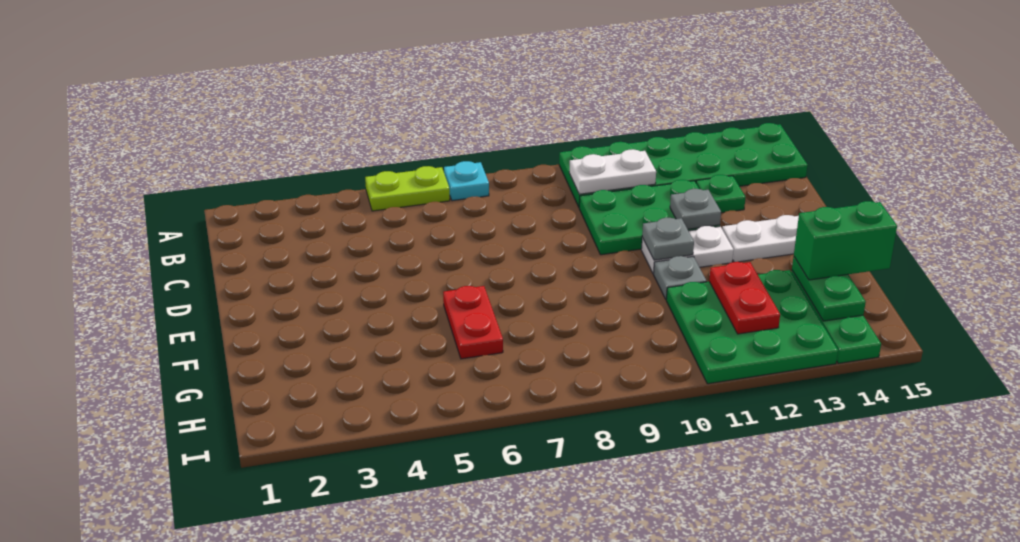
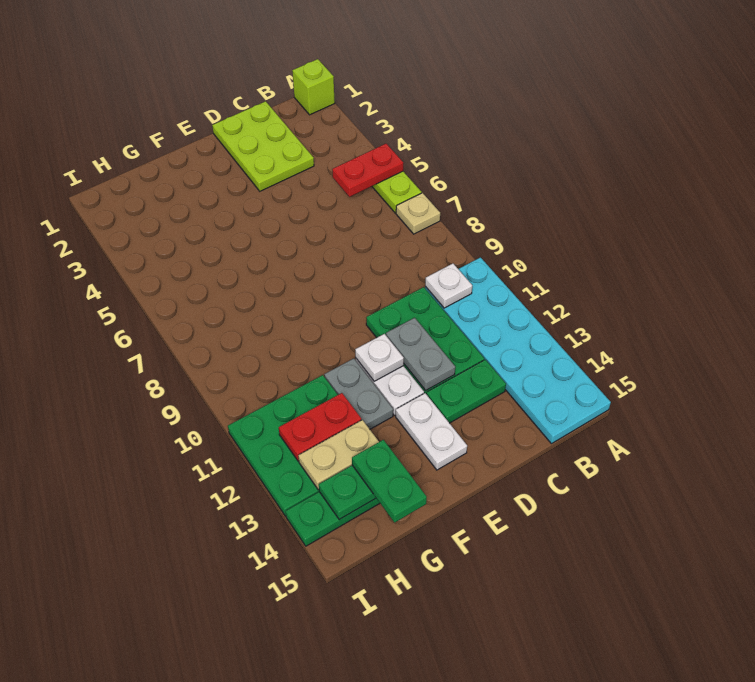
none -> lime 1x1 brick [292,59,335,115]
cyan 1x1 plate [444,161,489,201] -> tan 1x1 plate [396,193,440,234]
green 2x6 plate [559,123,808,207] -> cyan 2x6 plate [425,257,611,444]
white 1x2 plate [569,149,656,194] -> white 1x1 plate [425,264,472,308]
none -> lime 2x3 plate [212,101,314,191]
green 1x1 plate [696,175,746,213] -> green 1x2 plate [427,360,506,423]
grey 1x1 plate [670,189,721,229] -> grey 1x2 plate [386,318,455,390]
grey 1x1 plate [642,217,694,260] -> white 1x1 plate [355,334,404,381]
red 1x2 plate [443,286,503,359] -> red 1x2 plate moved to [332,144,403,197]
grey 1x1 plate [654,256,706,299] -> grey 1x2 plate [324,359,393,429]
none -> tan 1x2 plate [298,420,379,490]
green 1x2 brick [794,201,897,280] -> green 1x2 plate [352,440,427,522]

